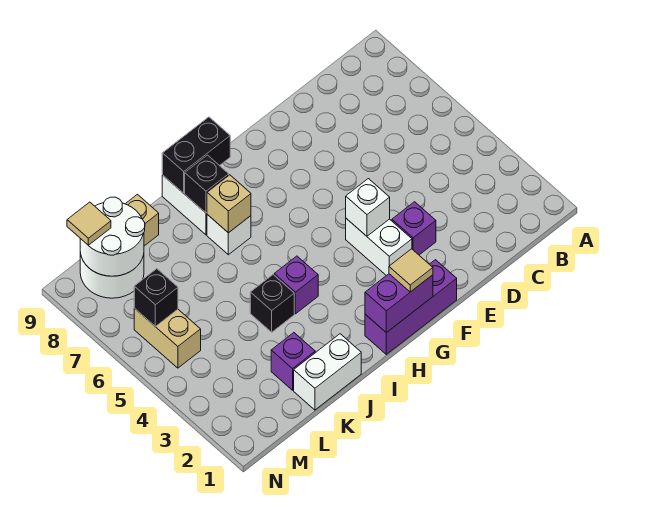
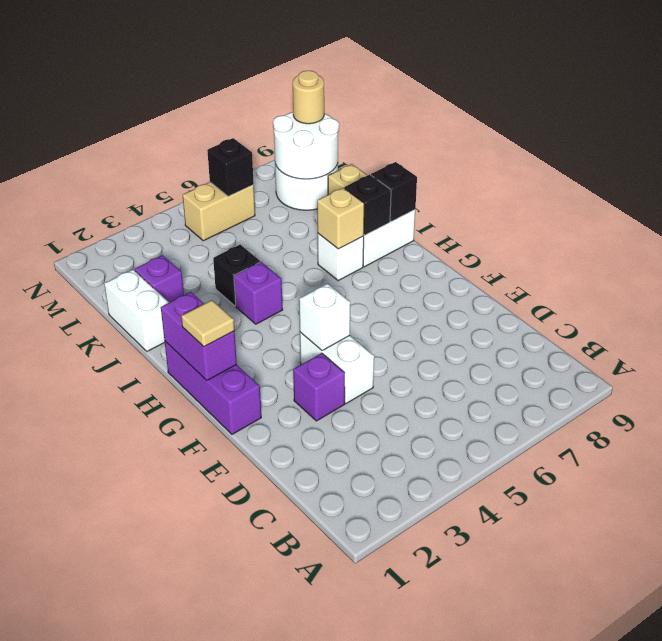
white 1x2 brick [346,219,412,276] -> white 1x2 brick turned to [300,332,374,404]
black 1x2 brick [162,117,230,193] -> black 1x1 brick [371,162,417,222]
tan 1x1 tile [67,202,111,245] -> tan 1x1 round brick [293,71,324,124]

